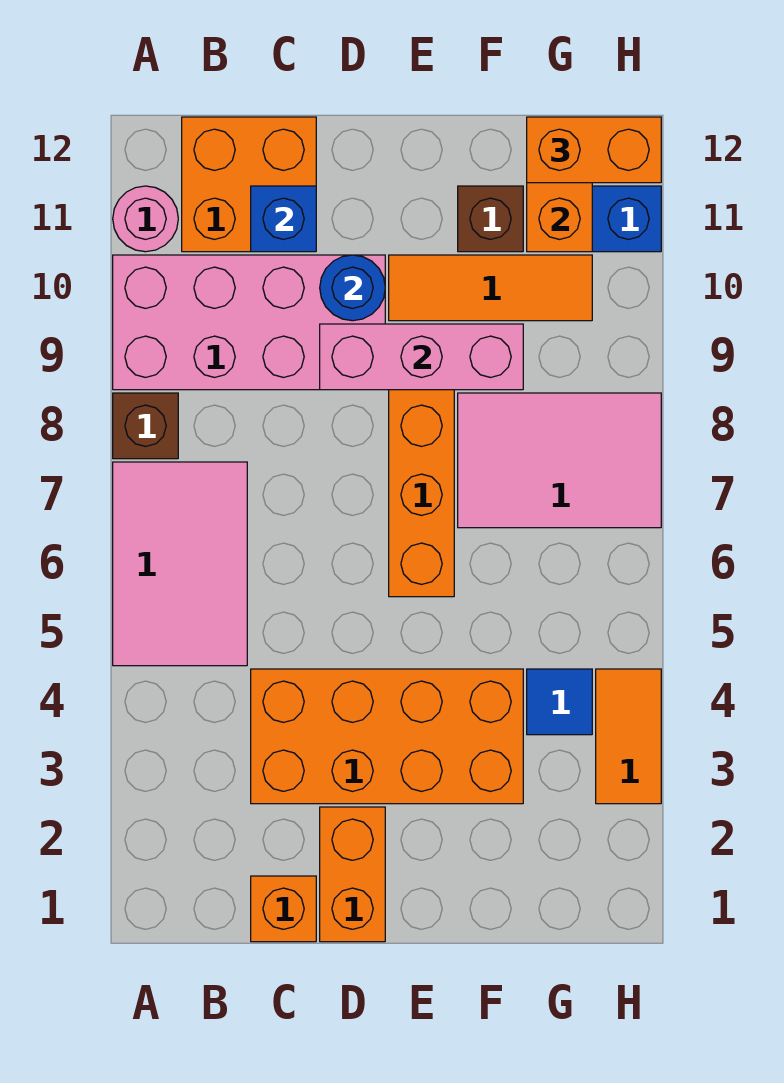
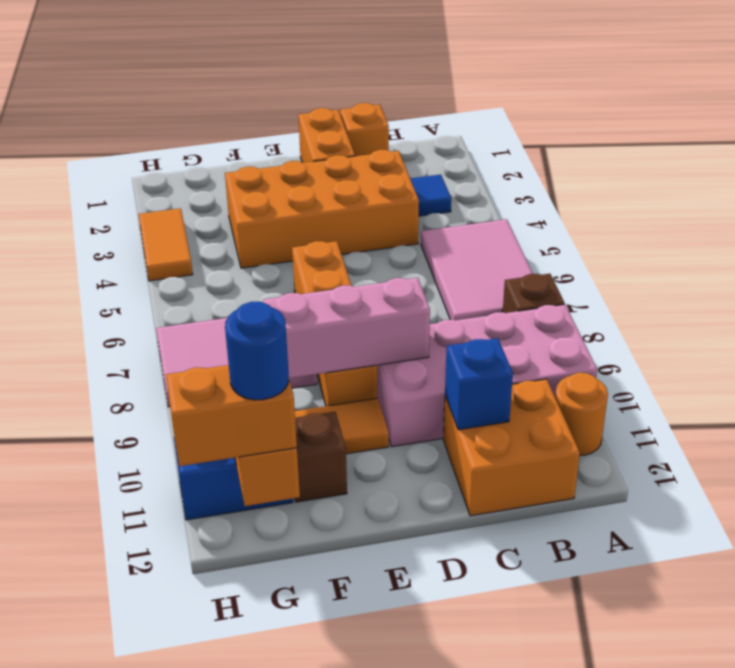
pink 1x1 round brick [113,186,178,252] -> orange 1x1 round brick [555,373,608,456]
blue 1x1 round brick [320,255,385,321] -> blue 1x1 round brick moved to [225,302,289,400]
blue 1x1 tile [527,669,592,735] -> blue 1x1 tile moved to [410,174,451,216]

